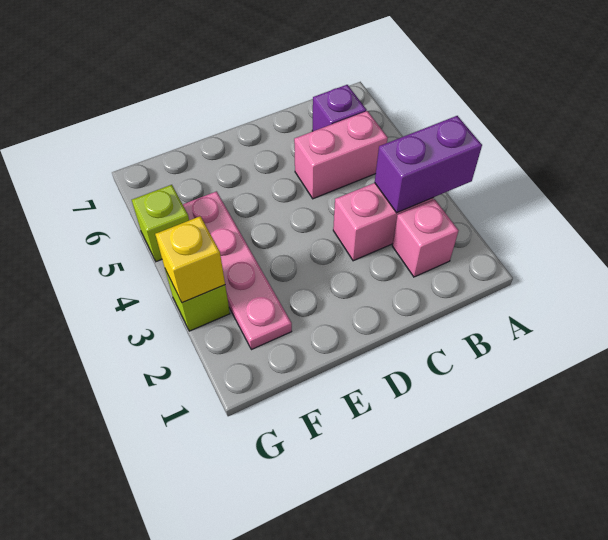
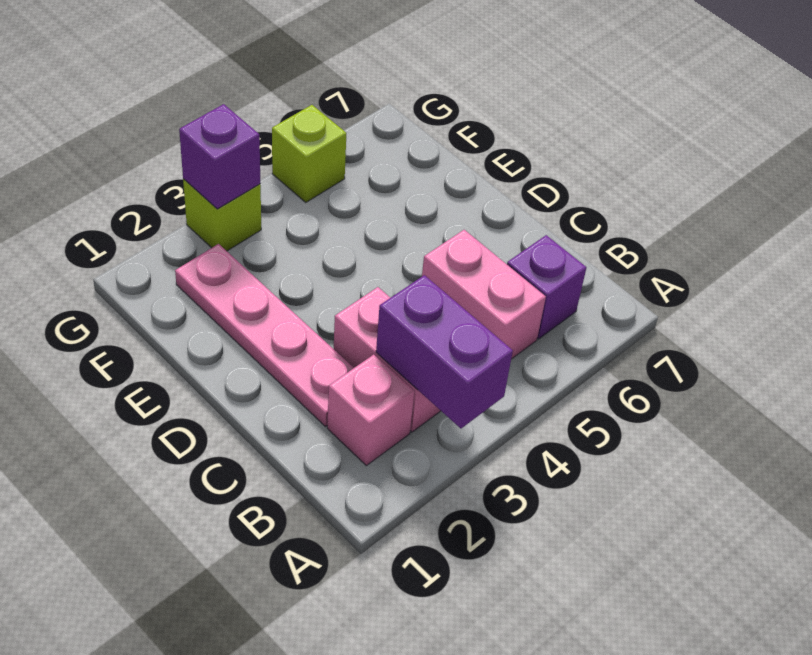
pink 1x4 plate [183,191,292,350] -> pink 1x4 plate turned to [175,244,354,426]
yellow 1x1 brick [155,216,225,303] -> purple 1x1 brick [179,104,260,209]

